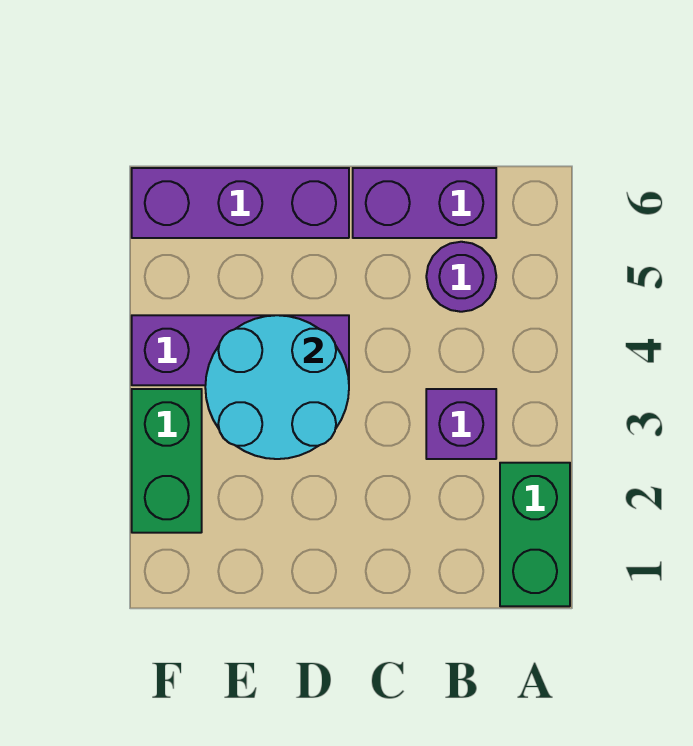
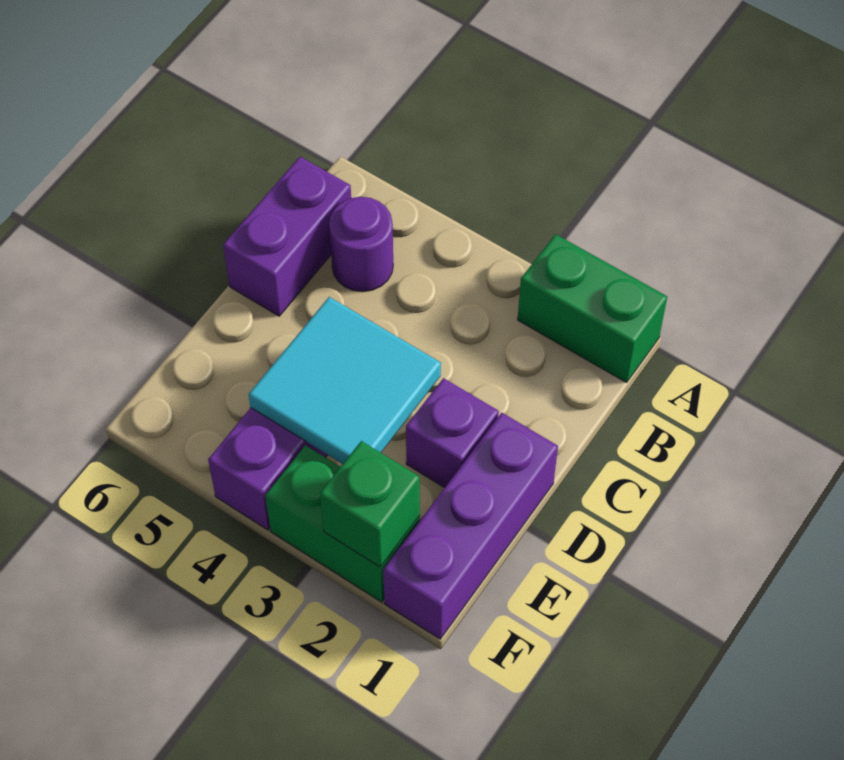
purple 1x1 brick [426,389,496,459] -> purple 1x1 brick moved to [406,378,499,488]
cyan 2x2 round brick [205,315,349,459] -> cyan 2x2 tile [249,297,441,464]
purple 1x3 brick [132,168,349,238] -> purple 1x3 brick moved to [383,413,558,639]
none -> green 1x1 brick [320,441,420,567]

